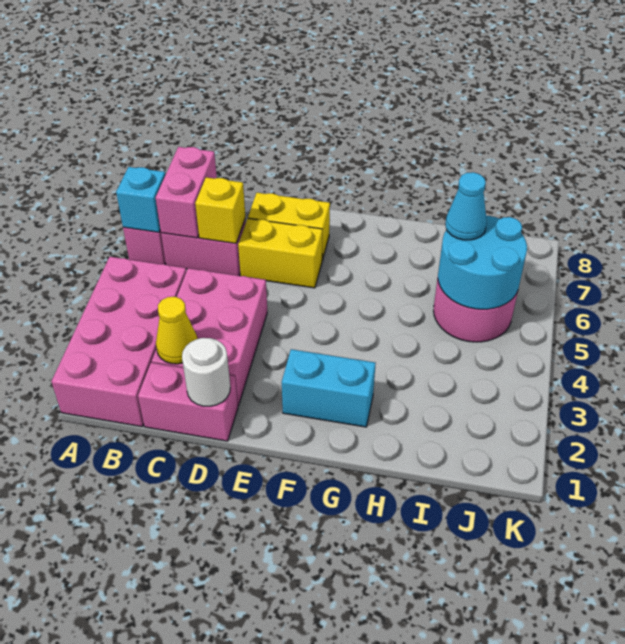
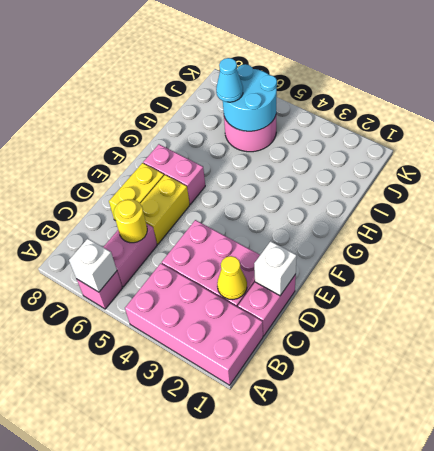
cyan 1x1 brick [116,167,165,232] -> white 1x1 brick [69,239,117,292]
pink 1x2 brick [156,147,217,238] -> pink 1x2 brick moved to [143,144,205,204]
yellow 1x1 brick [195,177,245,243] -> yellow 1x1 round brick [114,199,147,243]
white 1x1 round brick [182,338,230,406] -> white 1x1 brick [254,241,297,296]
cyan 1x2 brick [282,349,376,427] -> none

